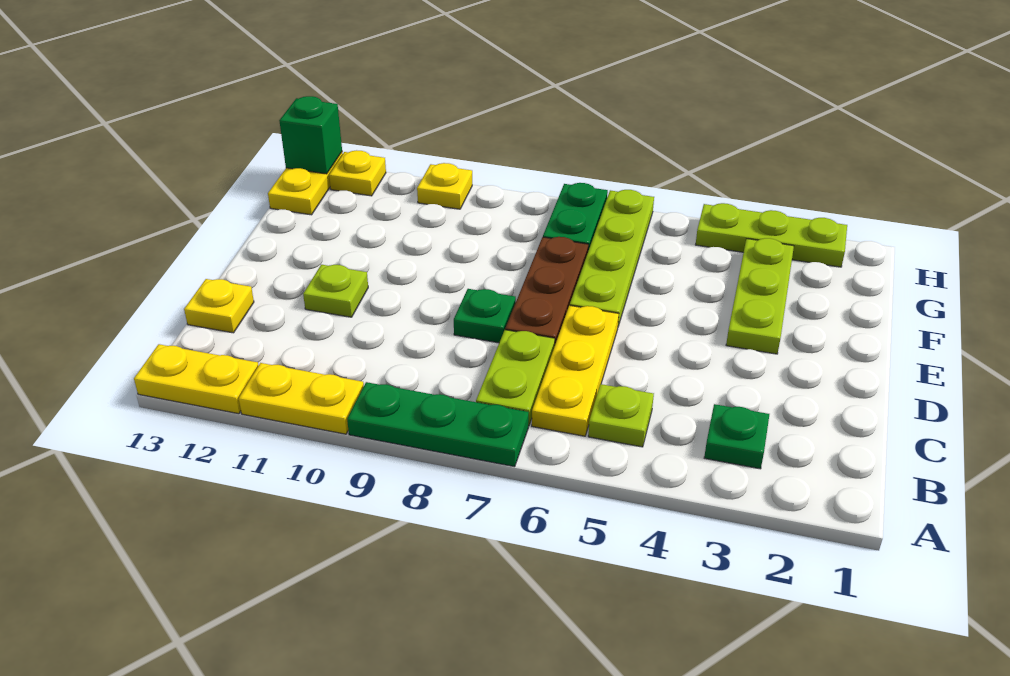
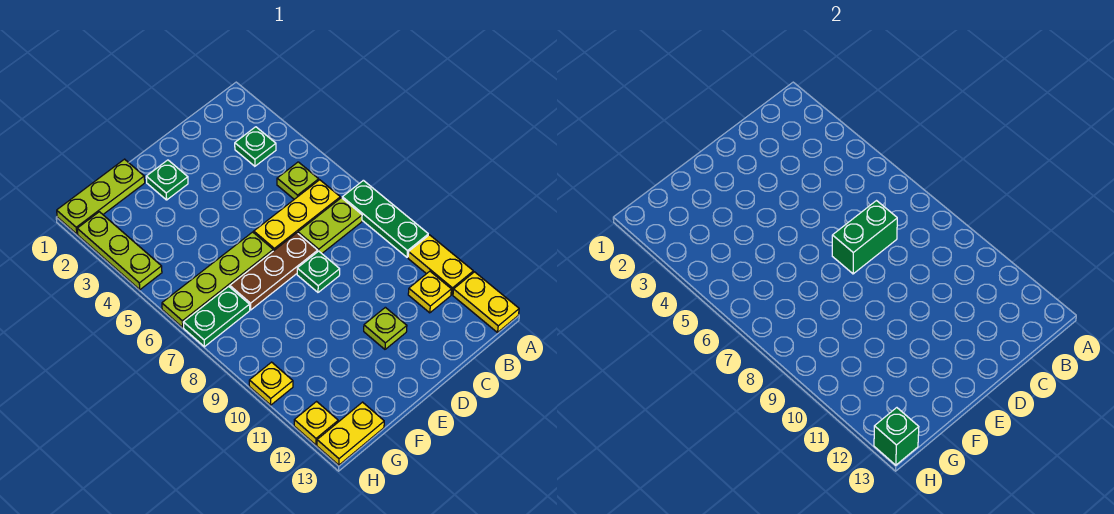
none -> green 1x2 brick [832,201,897,274]
yellow 1x1 plate [184,279,254,333] -> yellow 1x1 plate moved to [408,271,451,313]
none -> green 1x1 plate [146,160,188,200]
lime 1x3 plate [726,238,794,354] -> lime 1x3 plate moved to [57,159,145,234]

